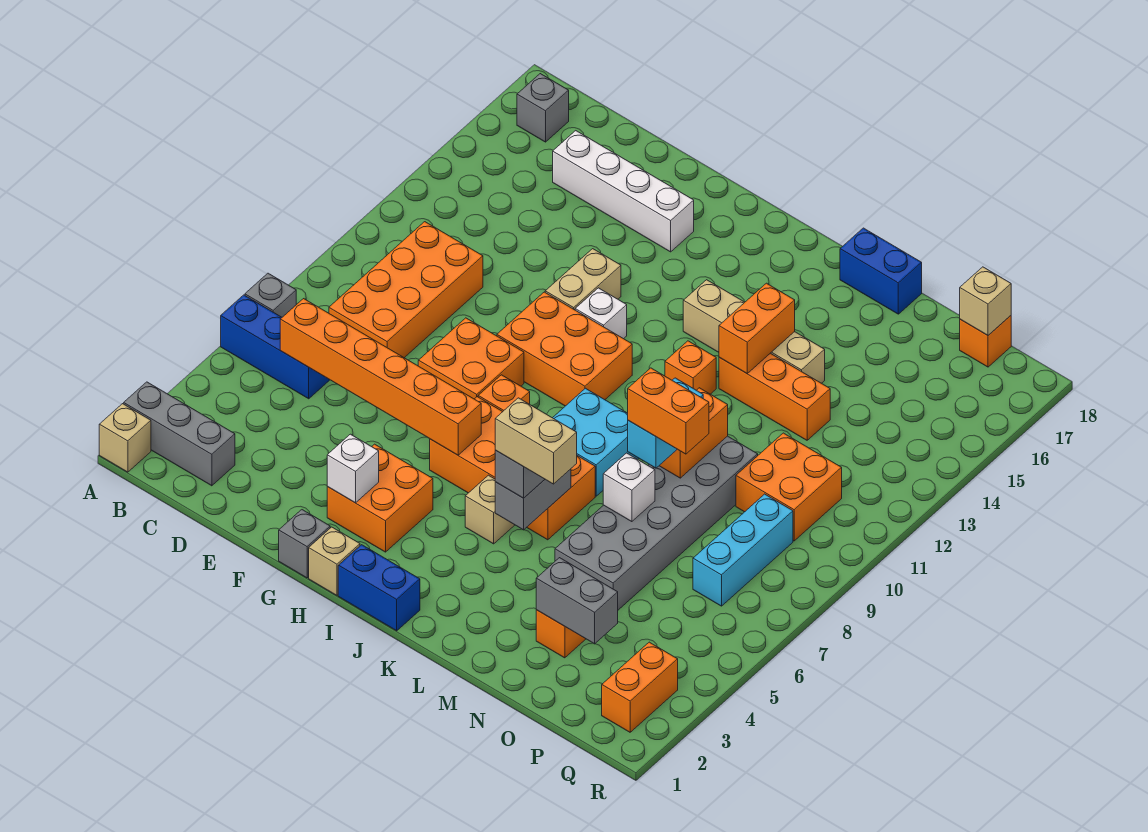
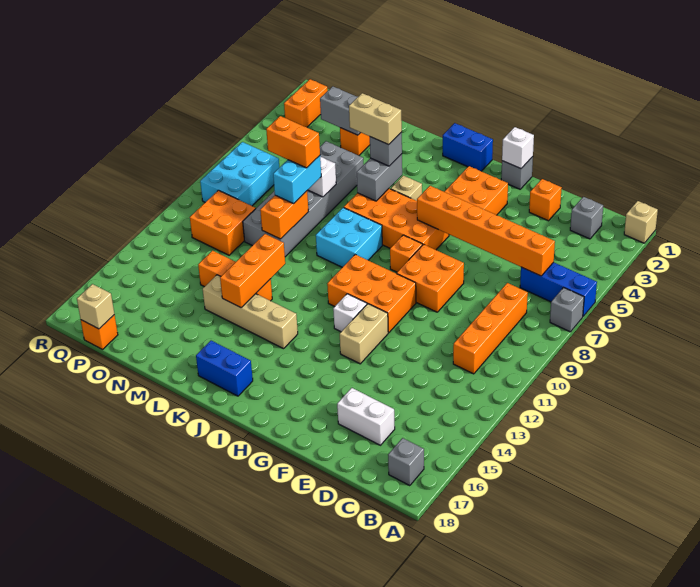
grey 1x3 brick [124,382,235,486] -> grey 1x1 brick [570,197,603,239]
orange 2x4 brick [329,222,483,358] -> orange 1x4 brick [453,283,528,374]
white 1x4 brick [553,131,694,252] -> white 1x2 brick [337,388,395,445]
white 1x1 brick [327,434,379,503] -> white 1x1 brick moved to [502,127,534,169]
tan 1x1 brick [309,527,360,595] -> none
orange 1x1 brick [665,341,716,394] -> orange 1x1 brick moved to [529,179,562,221]
orange 1x2 brick [719,283,795,373] -> orange 1x3 brick [220,234,285,308]
blue 1x2 brick [840,228,922,314] -> blue 1x2 brick moved to [196,341,253,396]
cyan 1x3 brick [693,494,793,606] -> cyan 2x3 brick [200,142,279,206]

